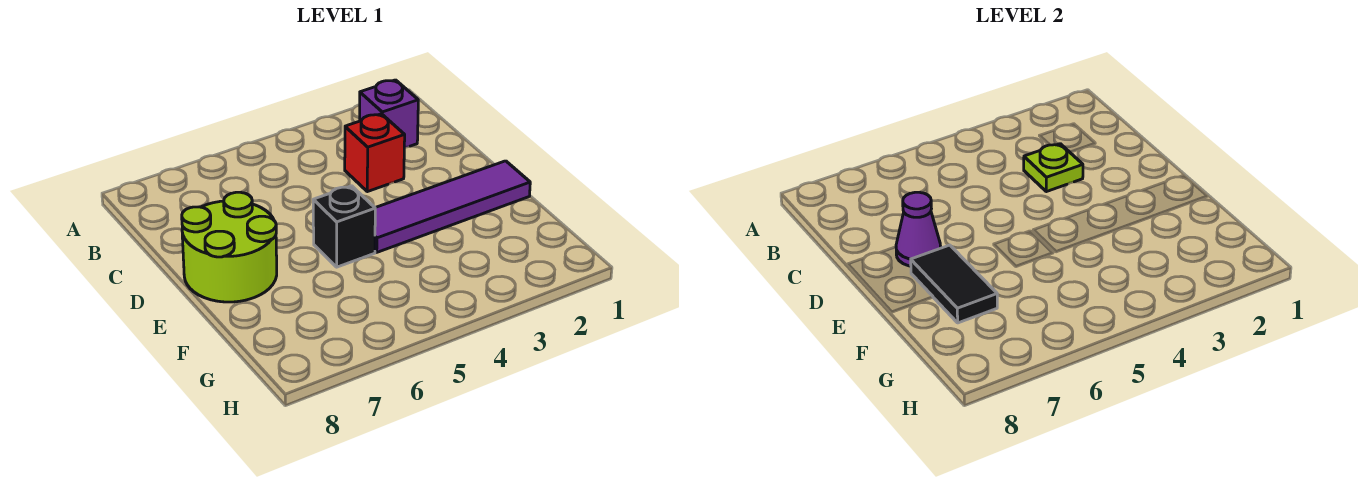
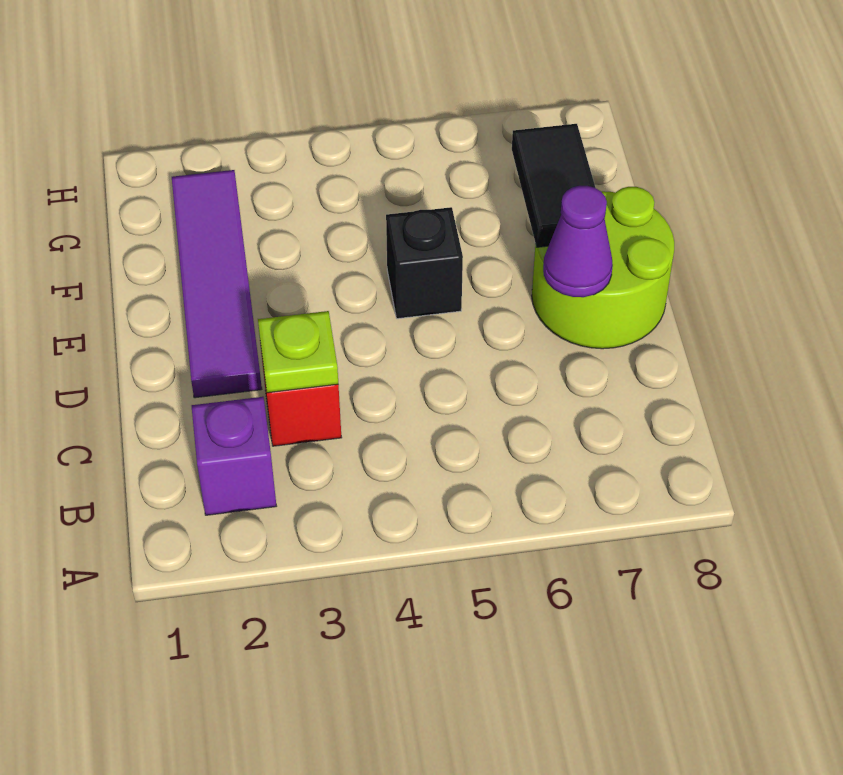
purple 1x4 tile [375,161,530,252] -> purple 1x4 tile turned to [172,170,262,398]

